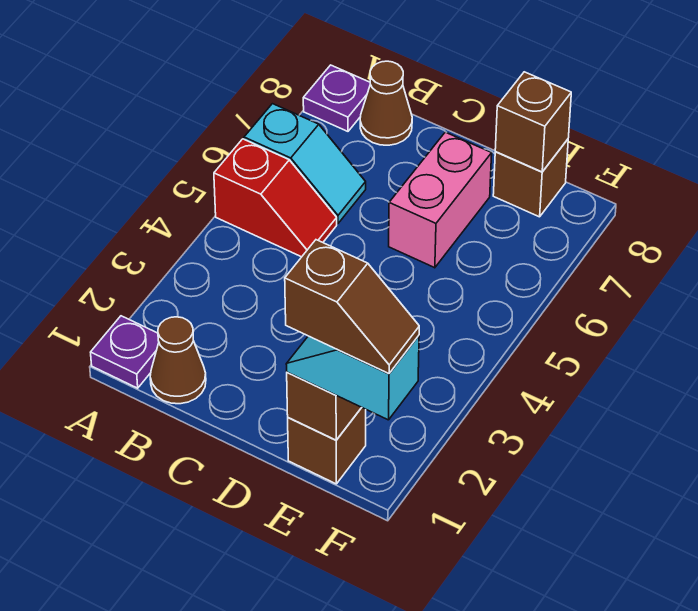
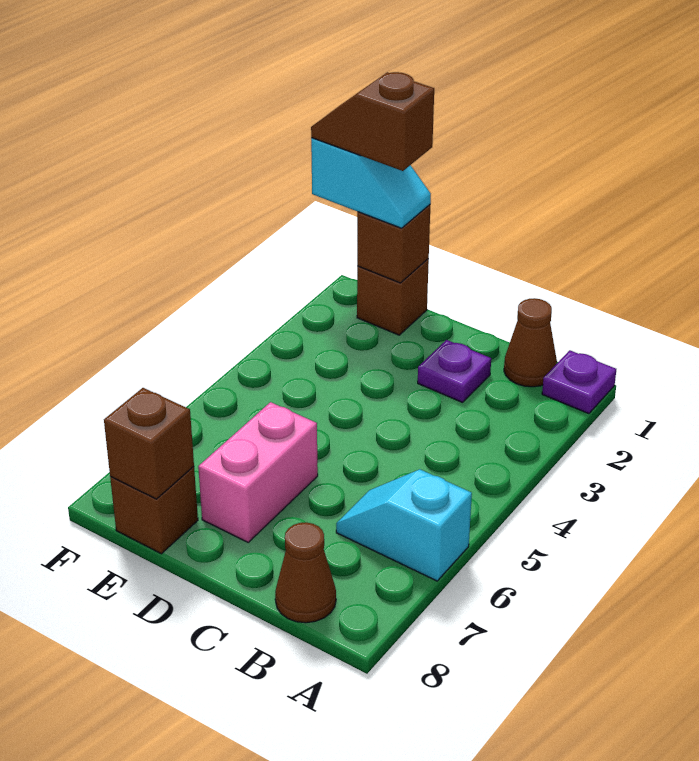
red 1x2 slope [214,139,337,257] -> none
purple 1x1 plate [303,65,370,131] -> purple 1x1 plate moved to [418,340,491,402]

